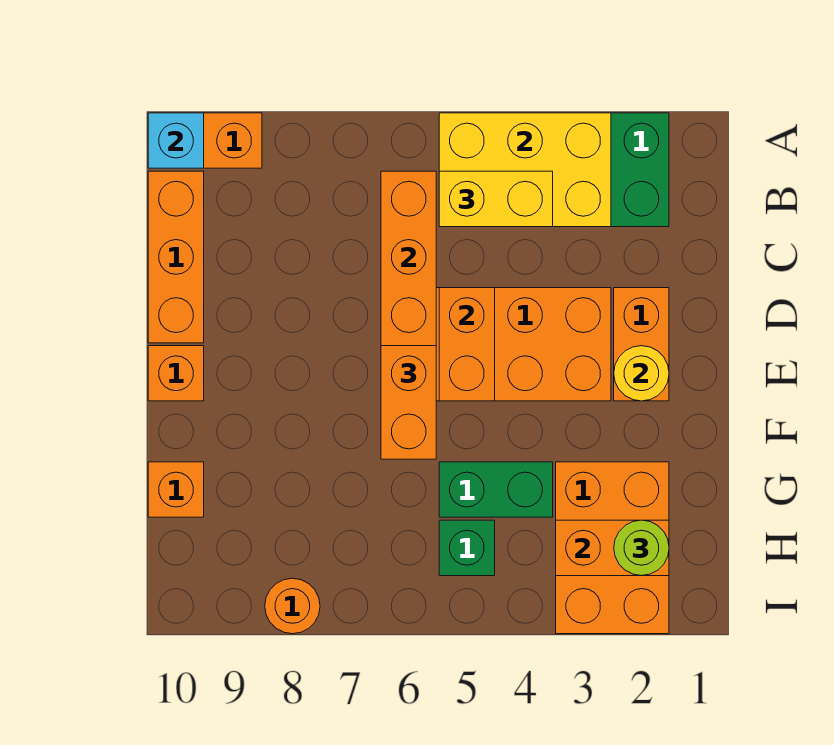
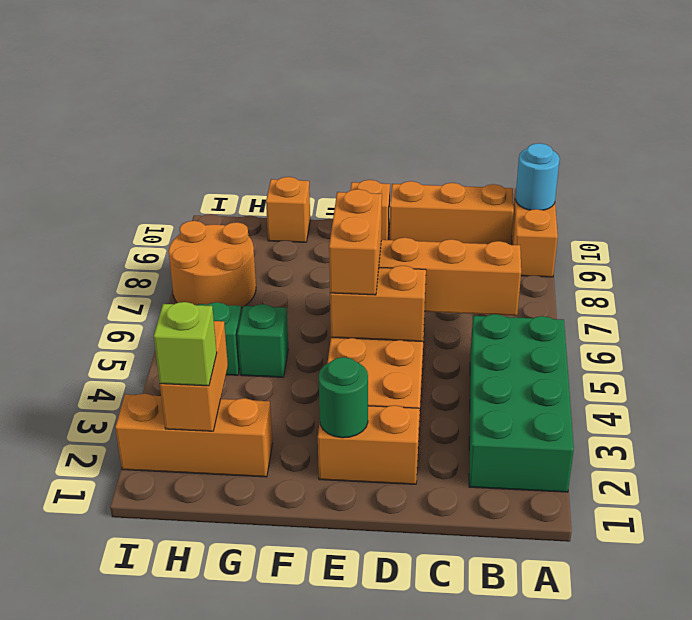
yellow 2x3 brick [439,113,611,227] -> none
cyan 1x1 brick [148,113,204,168] -> cyan 1x1 round brick [515,143,560,210]
yellow 1x2 brick [439,171,553,227] -> none
yellow 1x1 round brick [614,346,669,401] -> green 1x1 round brick [319,357,368,438]
orange 1x2 brick [381,346,436,459] -> orange 1x2 brick turned to [329,189,382,295]
orange 2x3 brick [556,462,669,634] -> orange 1x3 brick [115,394,273,477]
green 1x2 brick [439,462,553,517] -> green 1x1 brick [237,304,288,377]
lime 1x1 round brick [614,520,669,576] -> lime 1x1 brick [154,302,217,386]
orange 1x1 round brick [265,578,320,634] -> orange 2x2 round brick [169,221,256,308]

